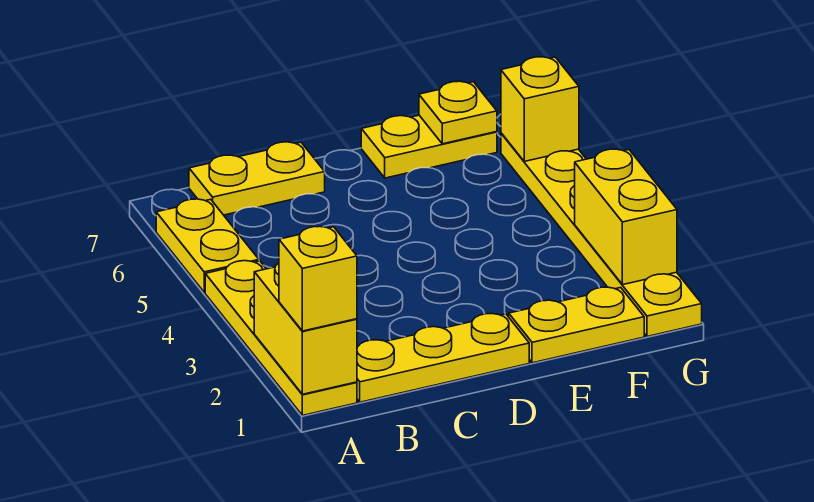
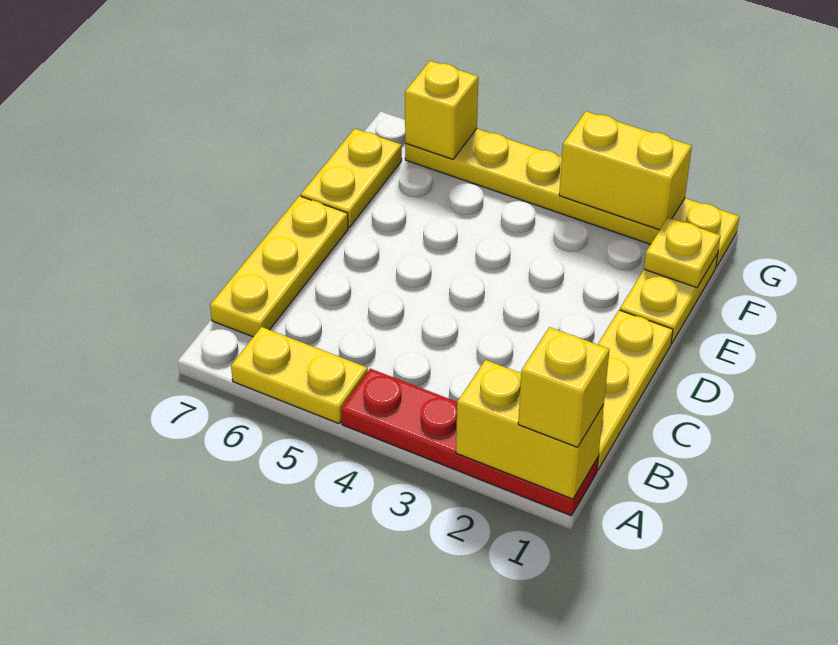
yellow 1x4 plate [205,261,357,415] -> red 1x4 plate [341,369,598,516]
yellow 1x2 plate [189,142,325,215] -> yellow 1x3 plate [210,196,348,337]
yellow 1x1 plate [419,81,497,144] -> yellow 1x1 plate moved to [644,218,721,288]

